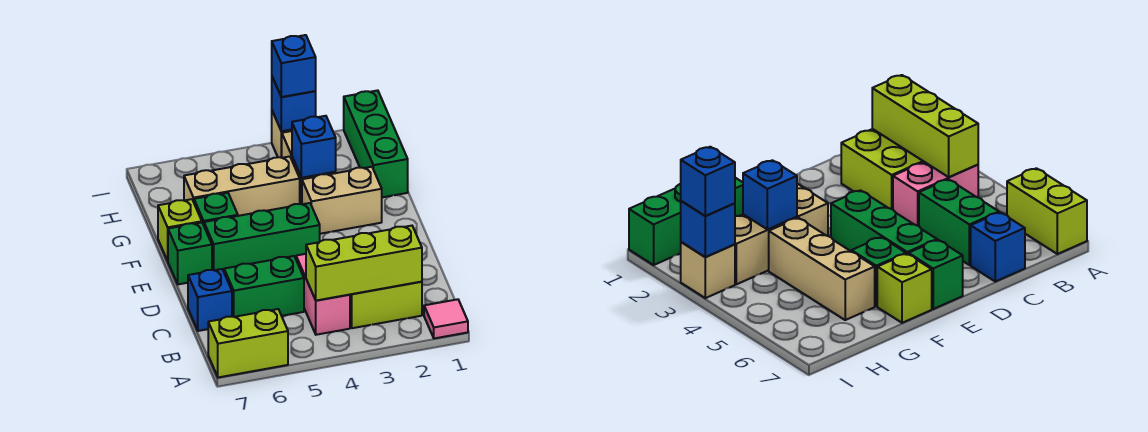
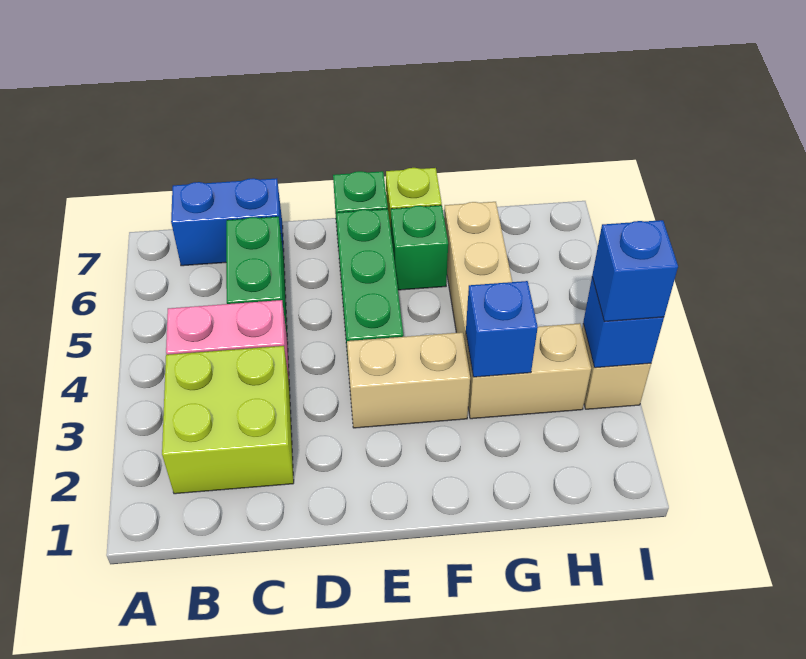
pink 1x1 tile [424,299,468,338] -> none
lime 1x2 brick [208,309,288,377] -> none
lime 1x3 brick [306,226,422,301] -> none
blue 1x1 brick [188,269,232,331] -> blue 1x2 brick [171,178,284,266]
tan 1x2 brick [302,167,382,234] -> tan 1x2 brick turned to [347,332,470,428]
green 1x3 brick [344,90,408,197] -> none

